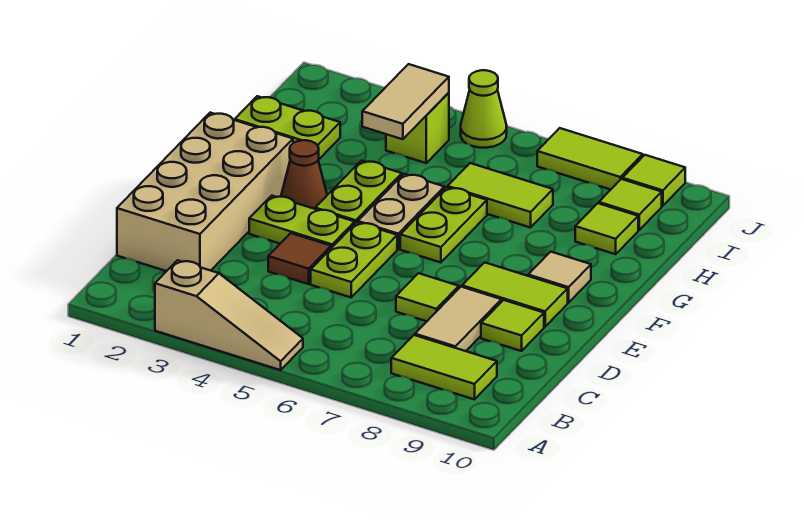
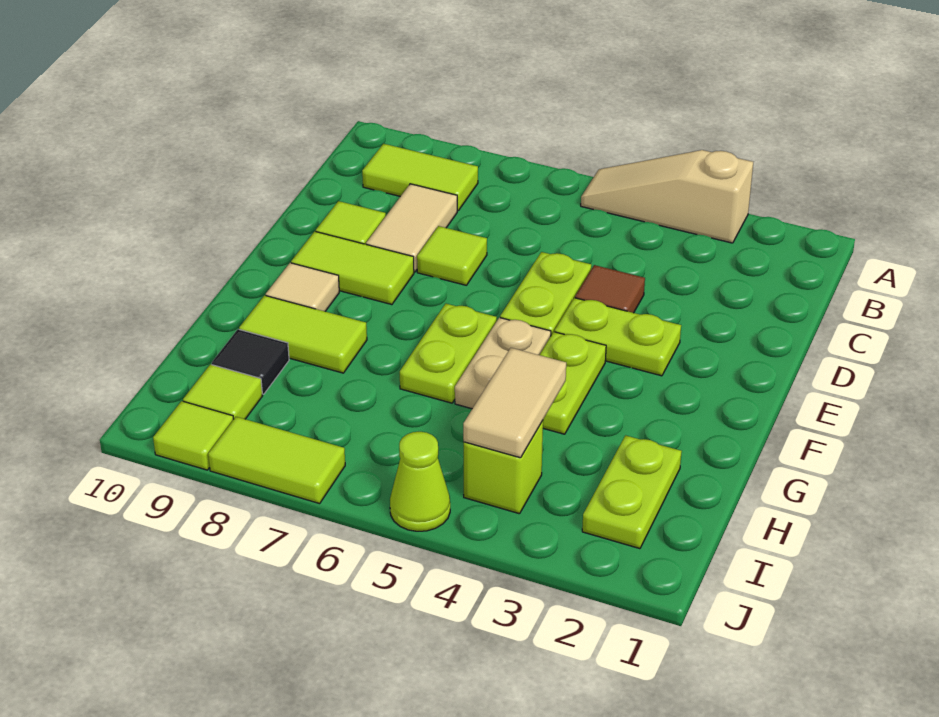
tan 2x4 brick [117,113,293,271] -> none
brown 1x1 cone [281,140,327,209] -> none
lime 1x2 plate [235,96,340,160] -> lime 1x2 plate turned to [582,435,682,549]
lime 1x2 tile [448,163,553,228] -> lime 1x2 tile moved to [239,295,367,373]
lime 1x1 tile [575,203,638,254] -> black 1x1 tile [212,329,289,394]

